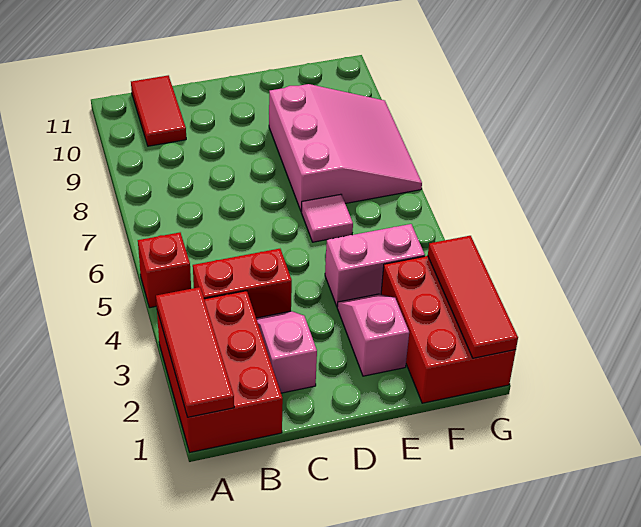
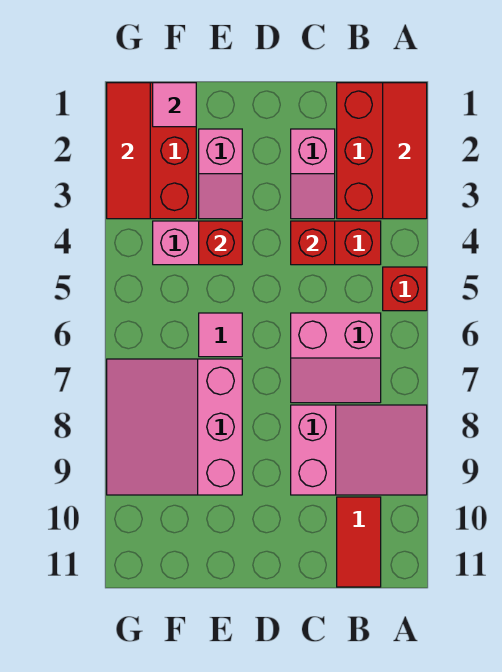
none -> pink 2x3 slope [291,405,427,495]
none -> pink 2x2 slope [291,313,381,403]
none -> red 1x1 brick [291,221,335,265]
none -> red 1x1 brick [199,221,242,265]
none -> pink 1x1 tile [153,83,196,127]

